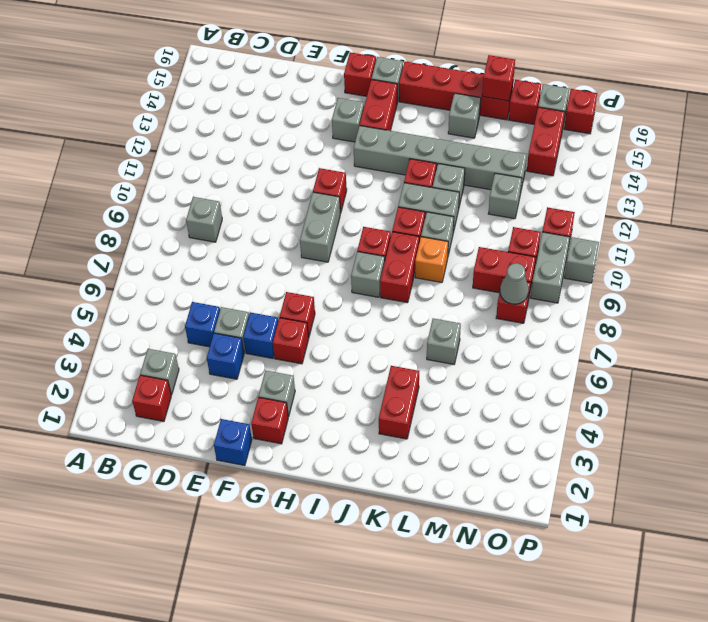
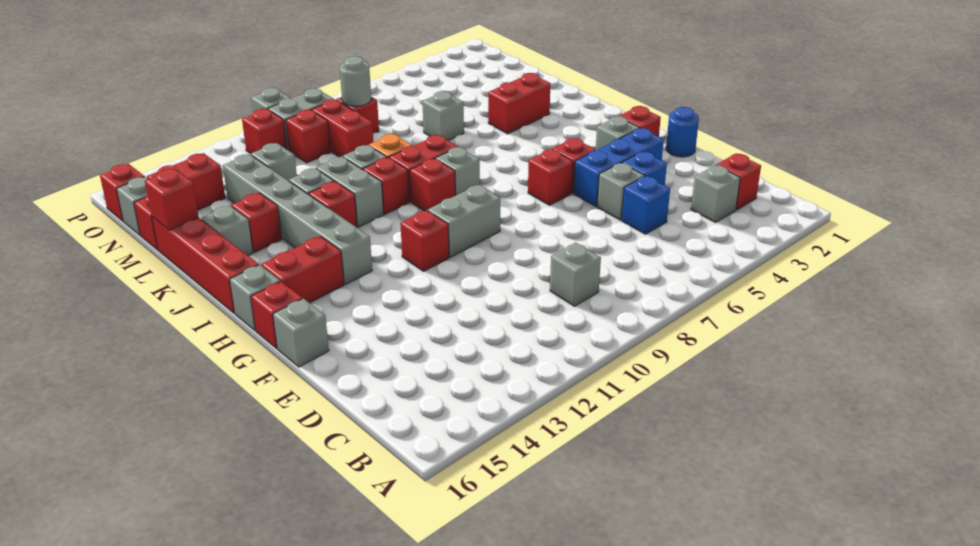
blue 1x1 brick [214,419,252,466] -> blue 1x1 round brick [666,107,699,157]
blue 1x1 brick [243,312,278,358] -> blue 1x3 brick [574,128,664,207]
grey 1x1 brick [332,98,364,142] -> grey 1x1 brick moved to [273,299,329,367]
none -> red 1x1 brick [231,193,282,252]
grey 1x1 cone [500,263,529,304] -> grey 1x1 round brick [340,56,371,106]

